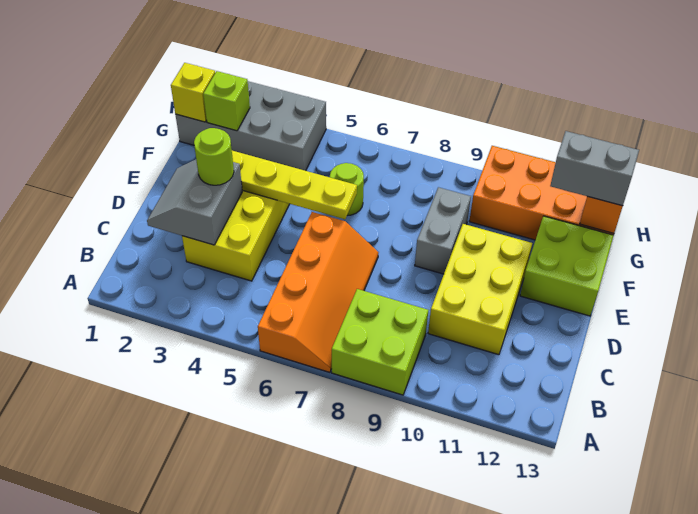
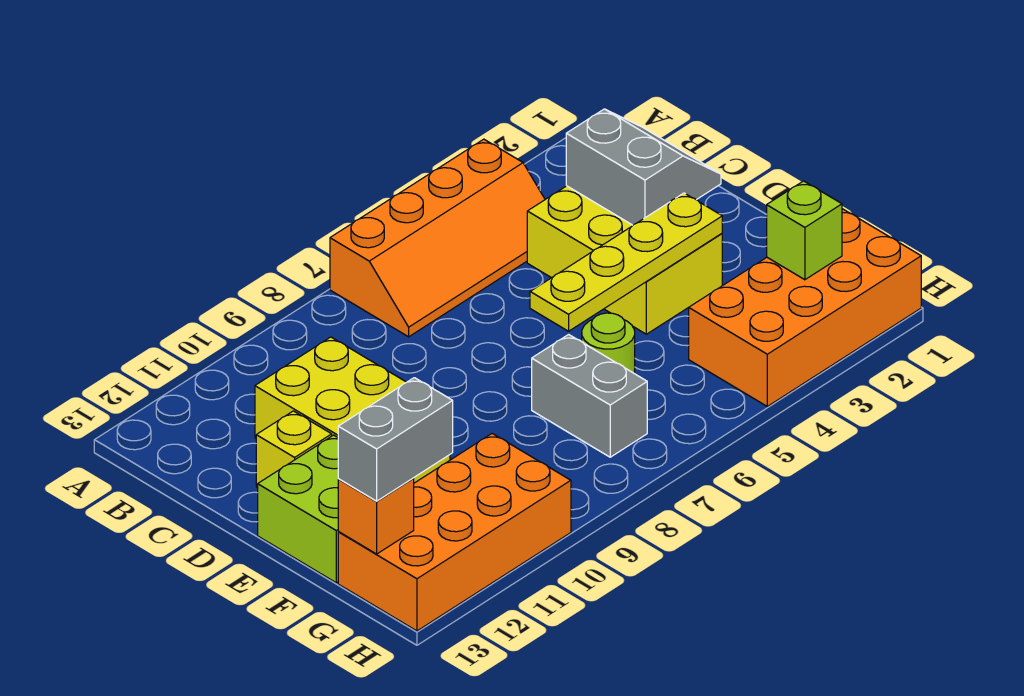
orange 2x4 slope [258,212,378,372] -> orange 2x4 slope turned to [330,139,545,337]
lime 2x2 brick [332,289,428,395] -> none
lime 1x1 round brick [194,128,234,185] -> none
grey 1x2 brick [415,187,471,274] -> grey 1x2 brick moved to [532,335,647,457]
grey 2x4 brick [175,81,326,171] -> orange 2x4 brick [689,209,921,406]
yellow 1x1 brick [171,63,215,122] -> yellow 1x1 brick moved to [256,411,332,488]

